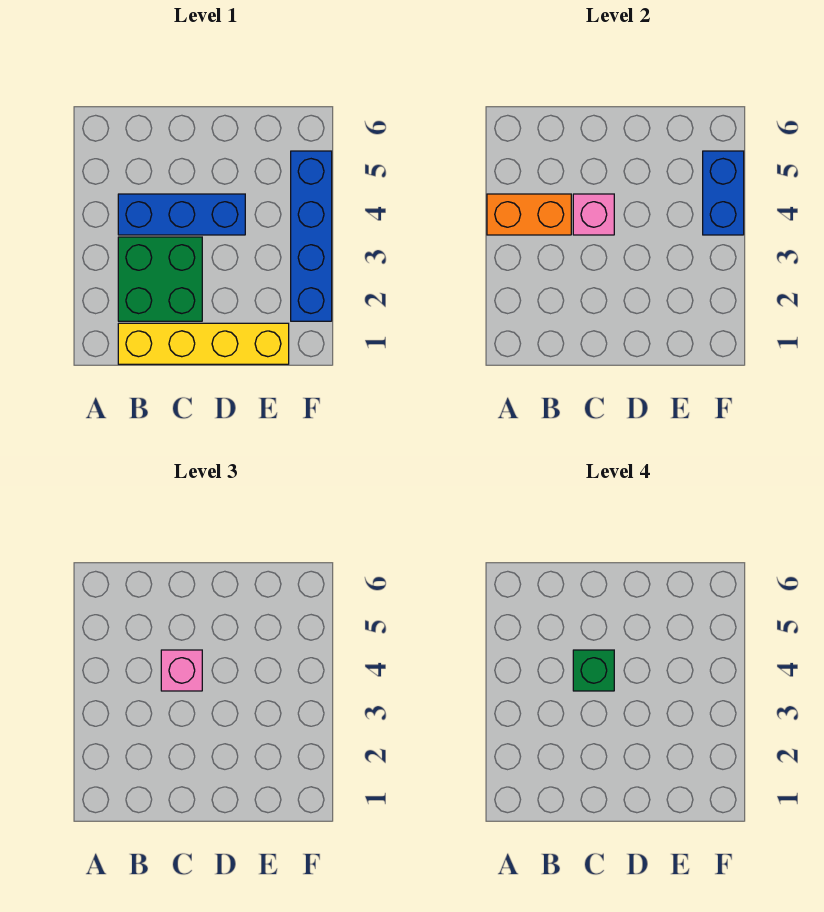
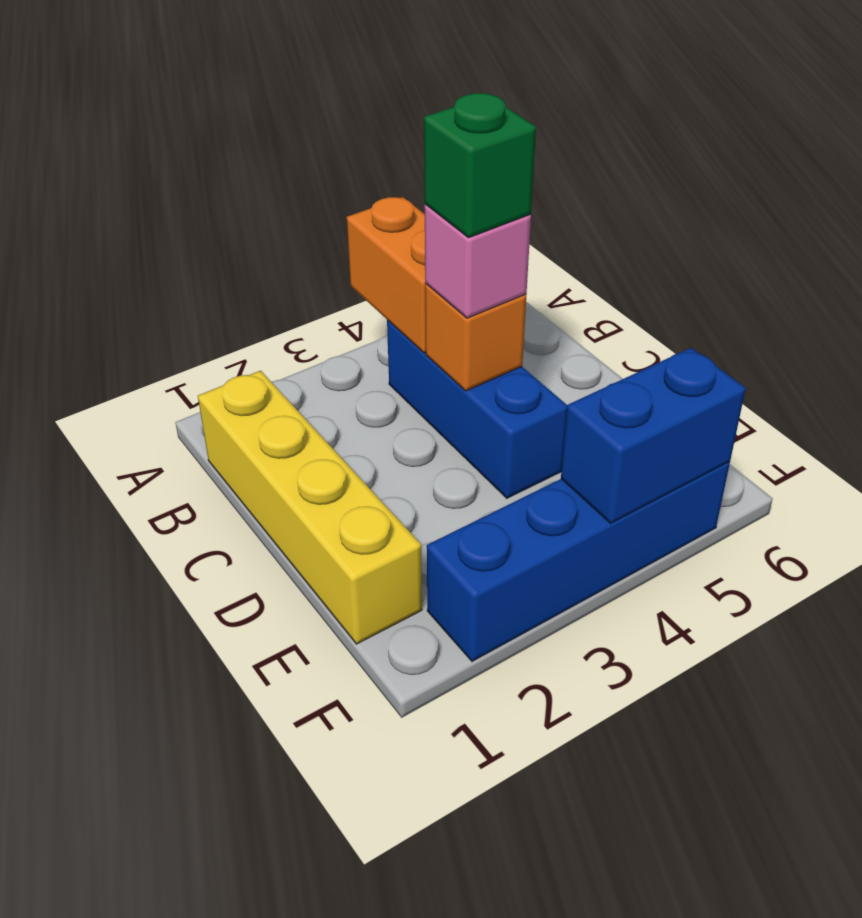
green 2x2 brick [118,237,202,321] -> none
pink 1x1 brick [573,194,614,235] -> orange 1x1 brick [425,284,526,391]

